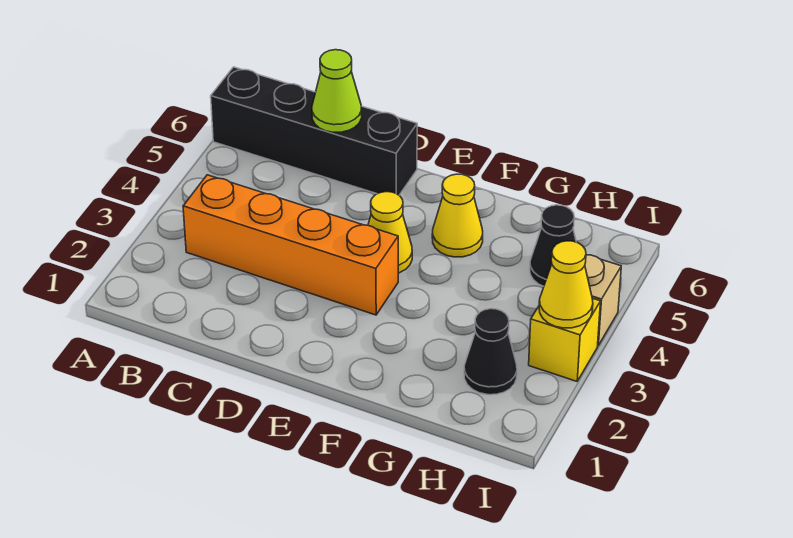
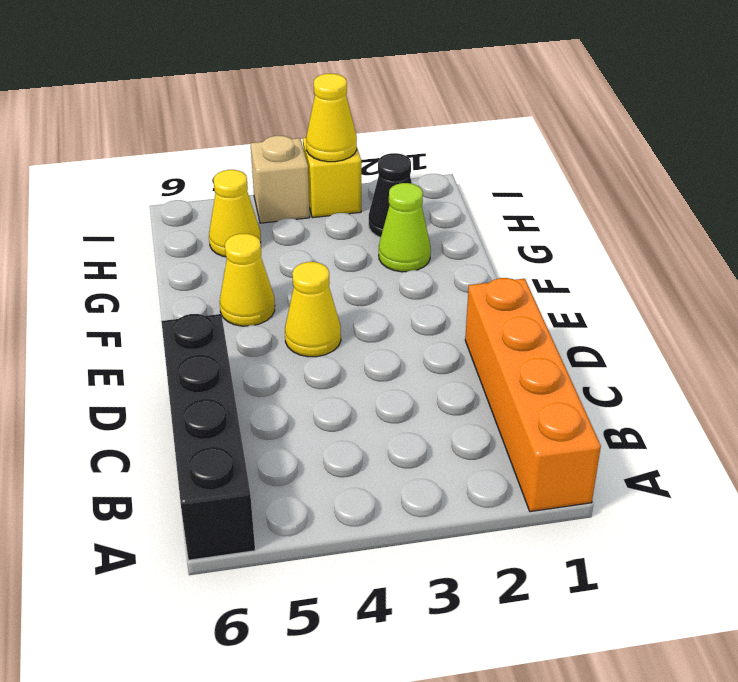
orange 1x4 brick [183,175,398,315] -> orange 1x4 brick moved to [465,278,601,512]
lime 1x1 cone [312,50,362,132] -> lime 1x1 cone moved to [379,183,431,272]
black 1x1 cone [530,205,576,286] -> yellow 1x1 cone [209,170,261,257]

